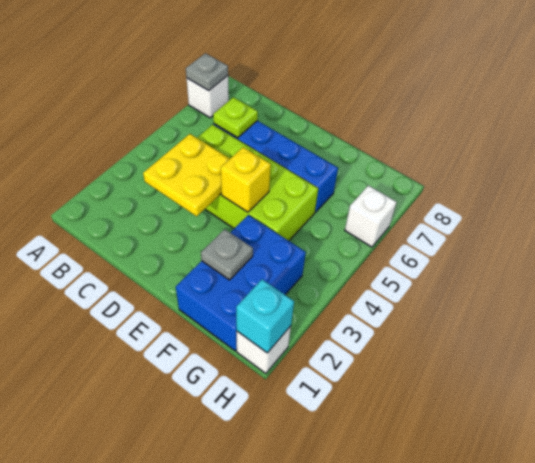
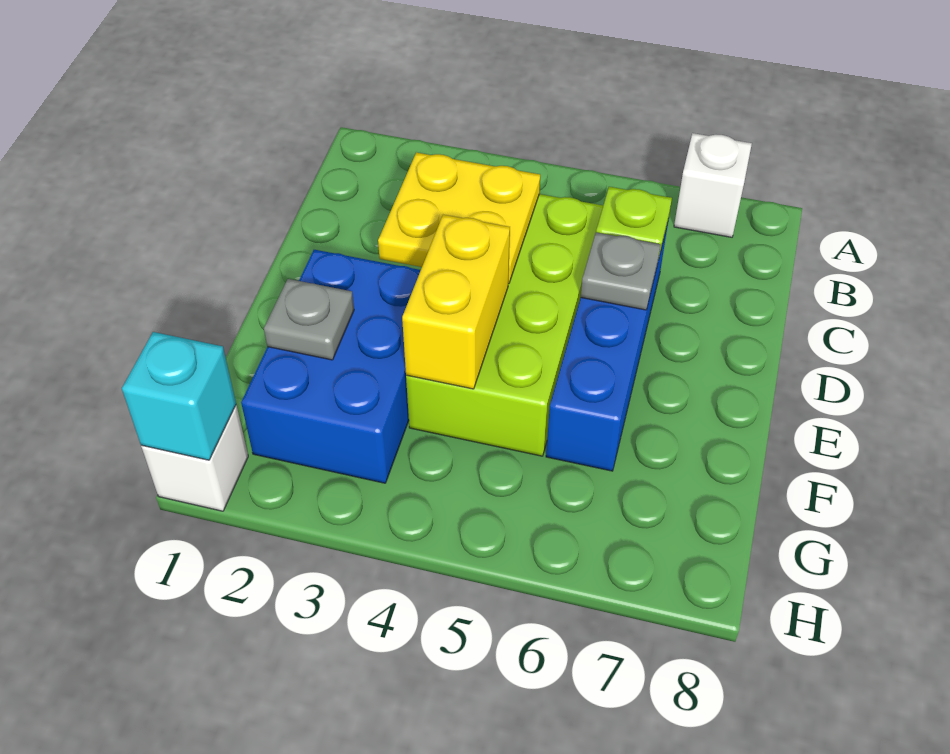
grey 1x1 plate [186,53,228,91] -> grey 1x1 plate moved to [581,232,661,310]
yellow 1x1 brick [221,147,271,212] -> yellow 1x2 brick [402,215,510,389]
blue 2x3 brick [176,215,306,351] -> blue 2x3 brick turned to [241,250,421,483]
white 1x1 brick [345,186,397,247] -> none

